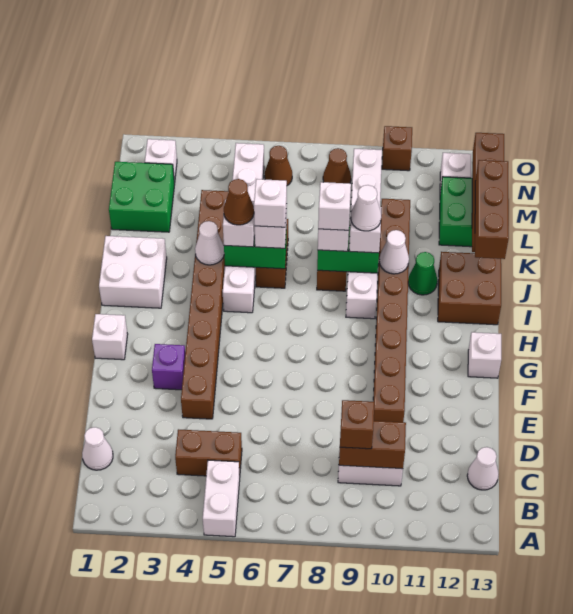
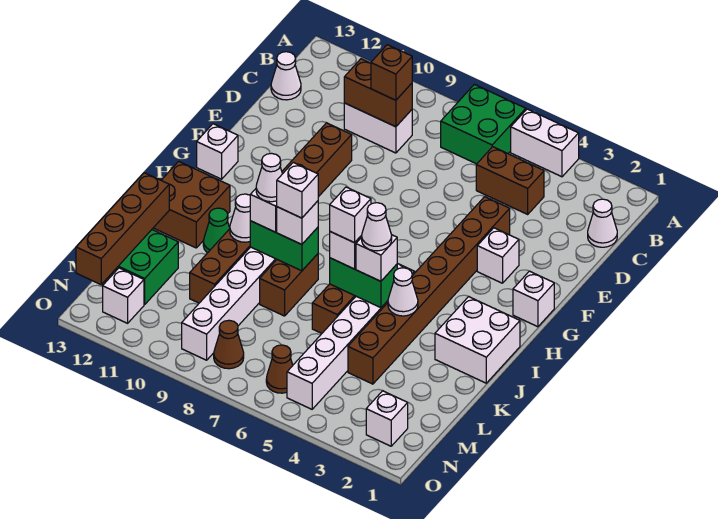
white 1x2 brick [203,460,240,537] -> white 1x2 brick turned to [511,109,579,177]
purple 1x1 brick [152,344,185,390] -> white 1x1 brick [477,228,519,283]
brown 1x1 cone [224,179,254,225] -> white 1x1 cone [362,203,392,251]
brown 1x3 brick [475,160,509,259] -> none
green 2x2 brick [109,162,175,232] -> green 2x2 brick moved to [441,84,526,164]
brown 1x1 brick [382,126,412,171] -> none

